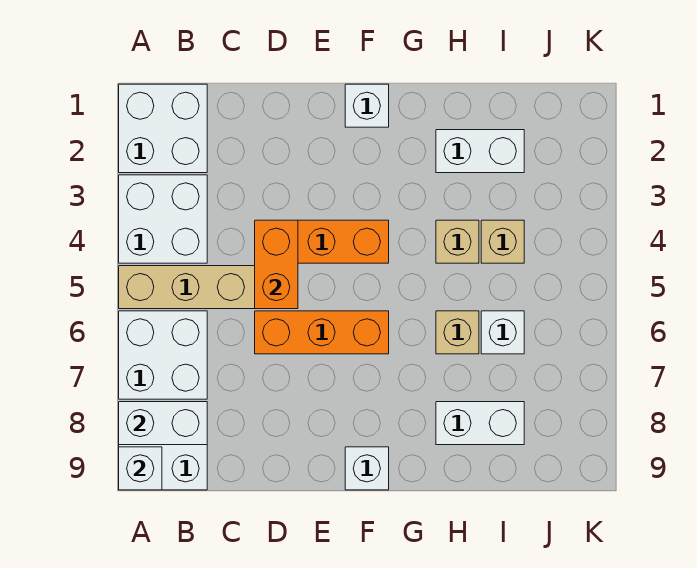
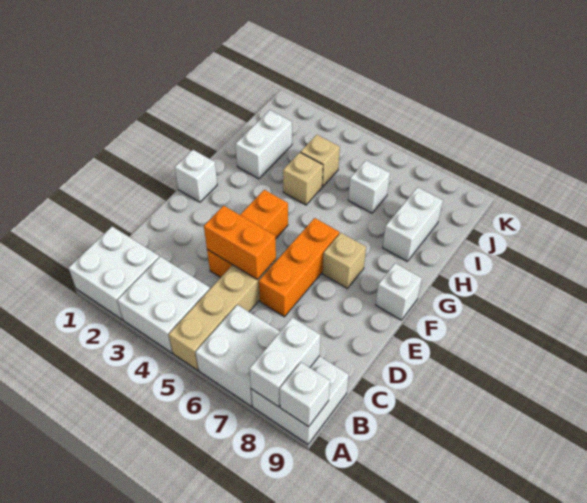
tan 1x1 brick [436,311,479,354] -> tan 1x1 brick moved to [323,233,366,288]

